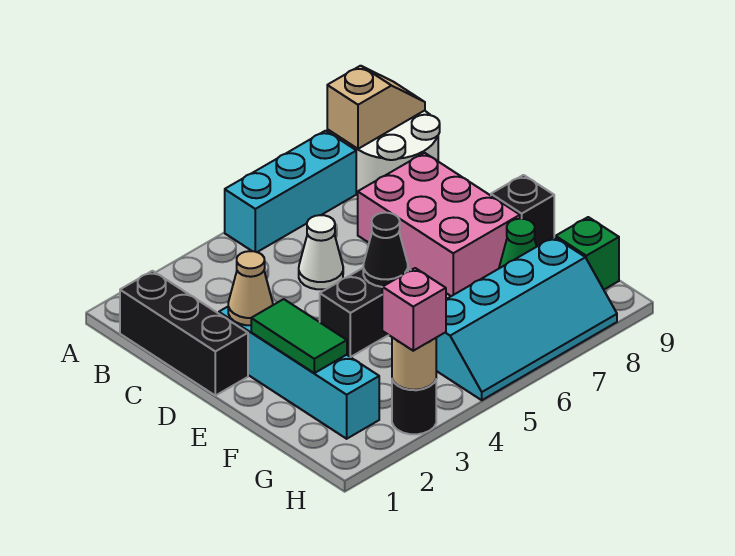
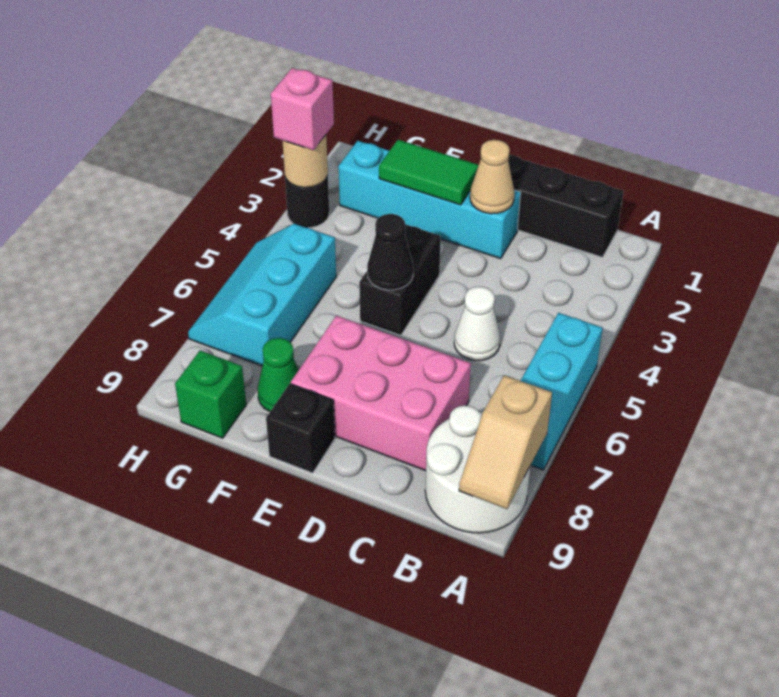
cyan 2x4 slope [436,237,617,400] -> cyan 2x3 slope [188,224,336,366]

